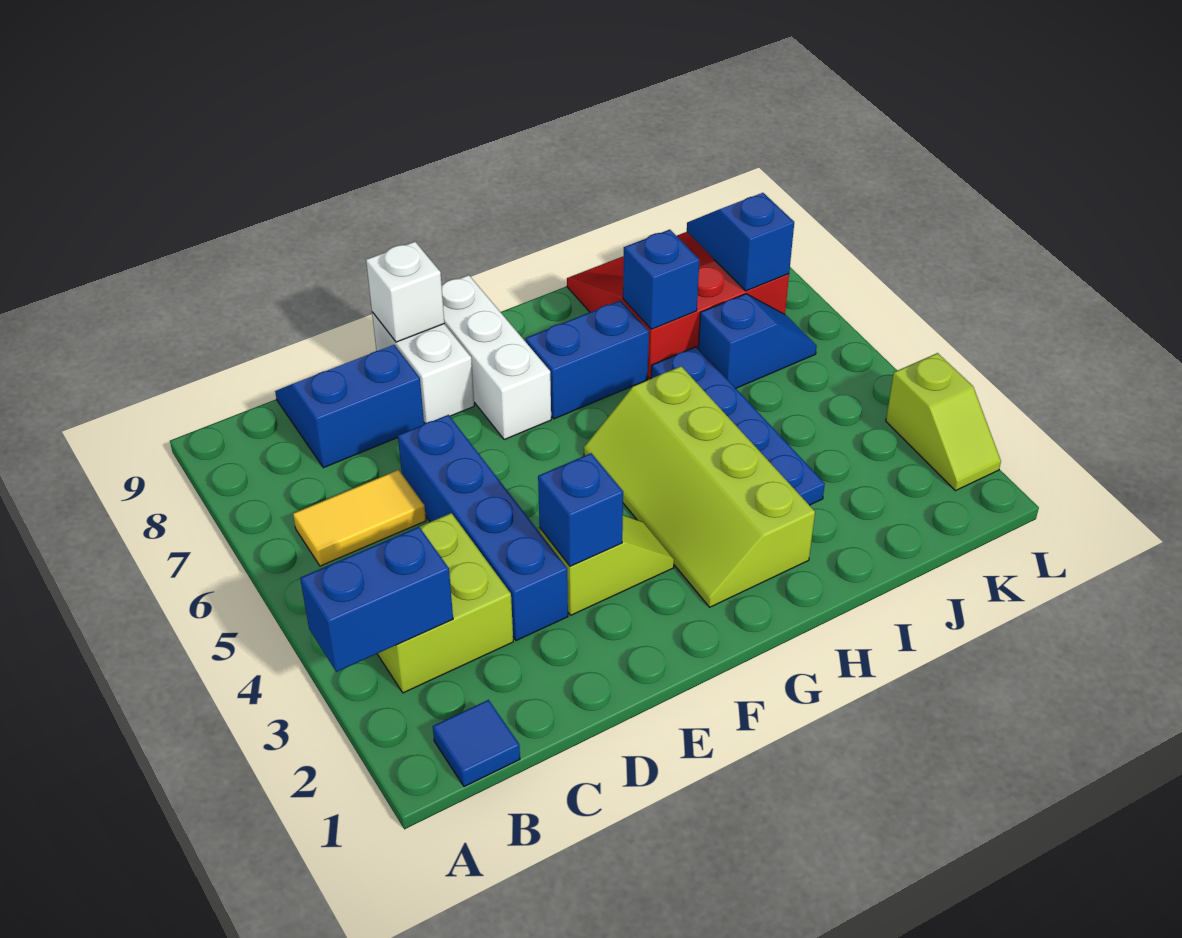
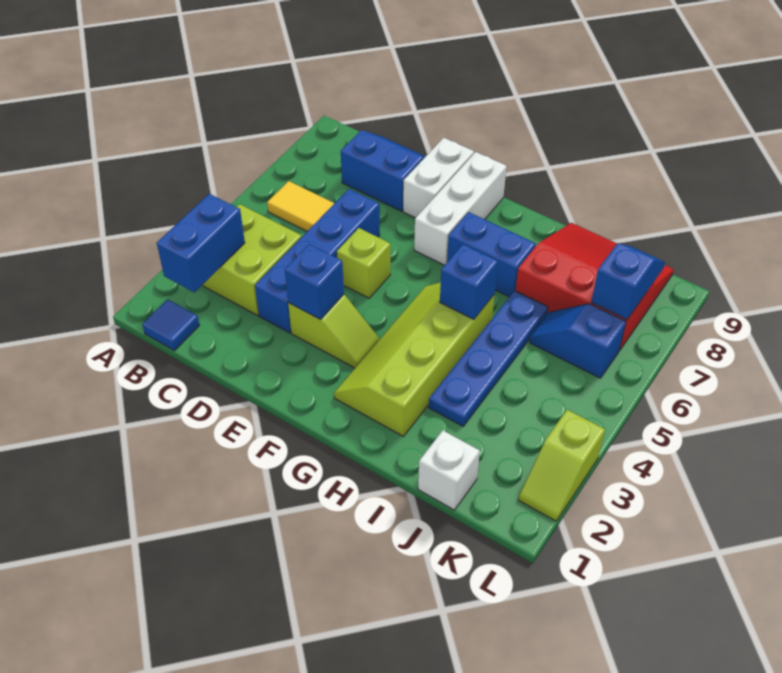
blue 1x2 brick [300,527,453,672] -> blue 1x2 brick turned to [157,194,245,292]
none -> lime 1x1 brick [337,228,390,298]
white 1x1 brick [366,242,444,342] -> white 1x1 brick moved to [418,430,480,510]
blue 1x1 brick [623,230,699,329] -> blue 1x1 brick moved to [440,244,498,319]
blue 1x2 slope [698,294,817,388] -> blue 1x2 slope turned to [529,304,626,378]

